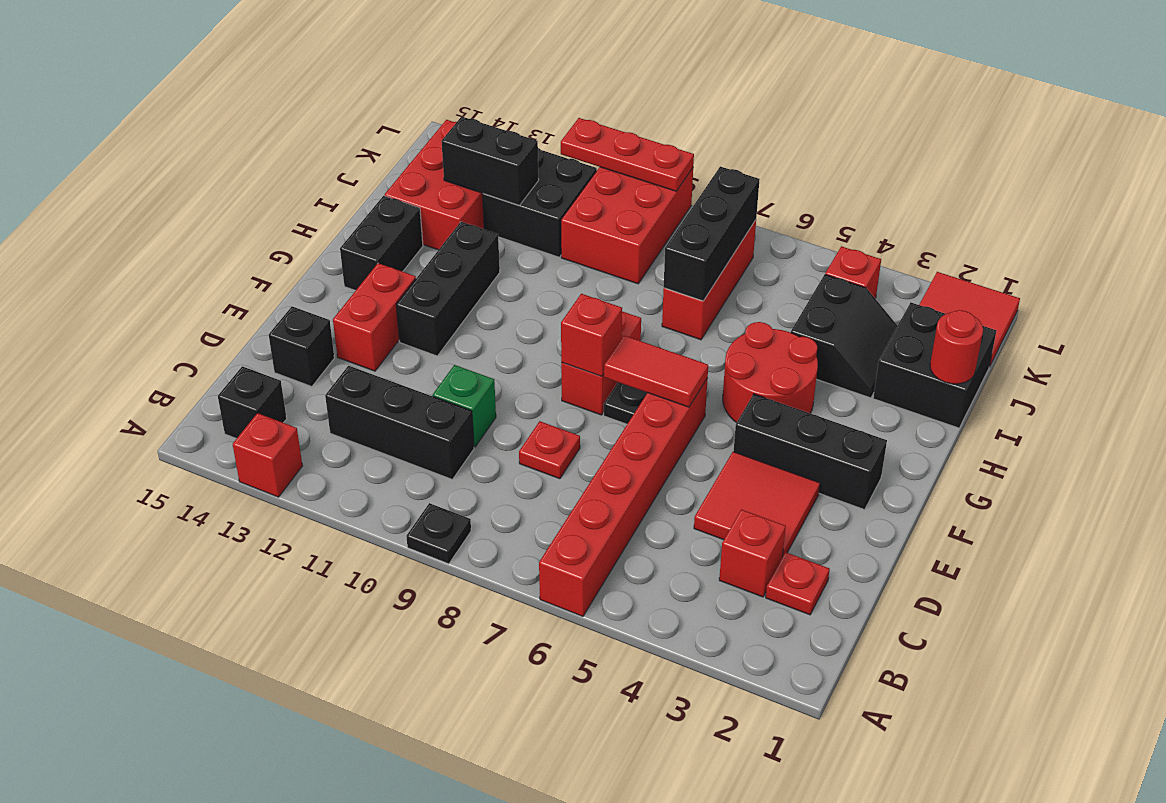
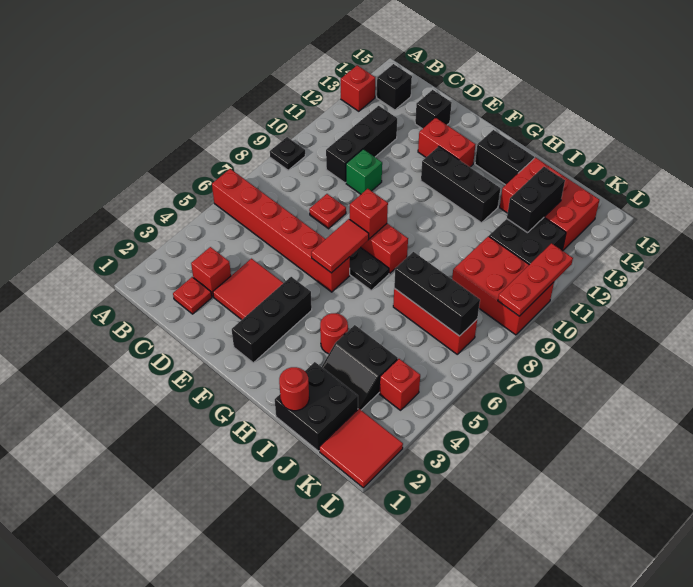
red 2x2 round brick [723,322,818,423] -> red 1x1 round brick [320,313,348,354]

